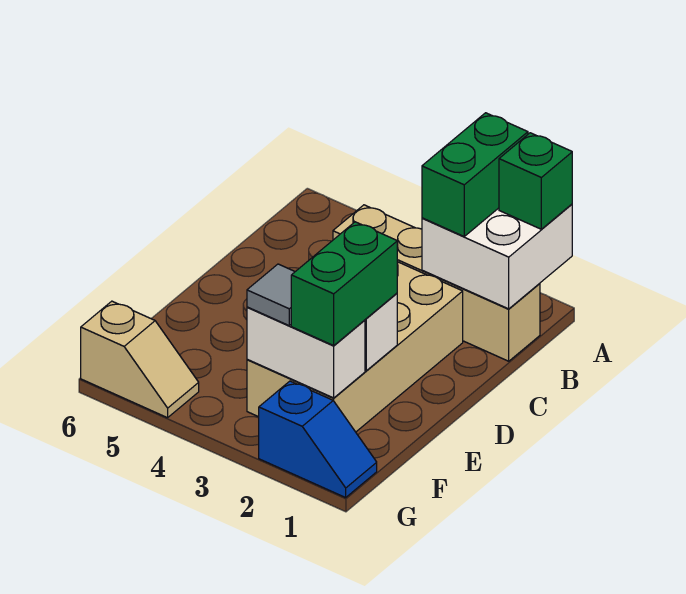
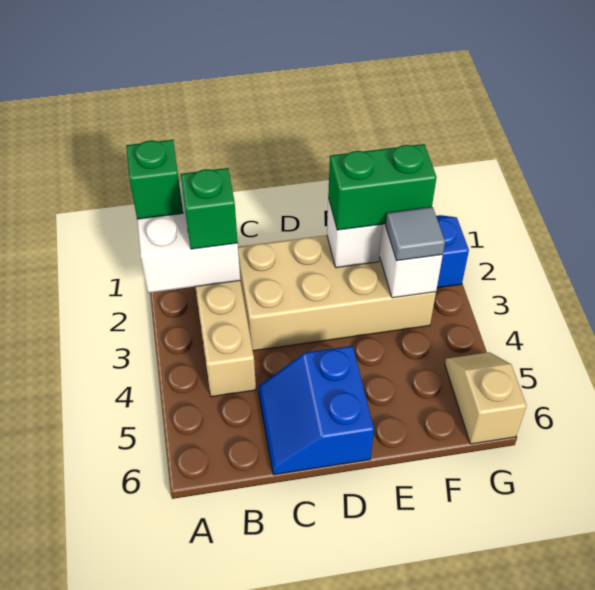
green 1x2 brick [422,113,528,236] -> green 1x1 brick [180,168,238,249]
none -> blue 2x2 slope [258,346,374,475]

